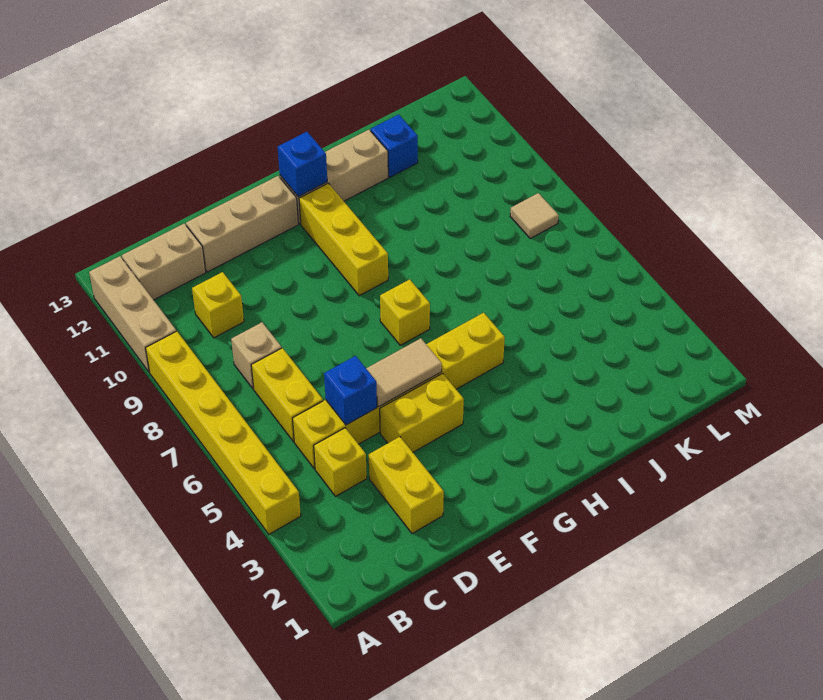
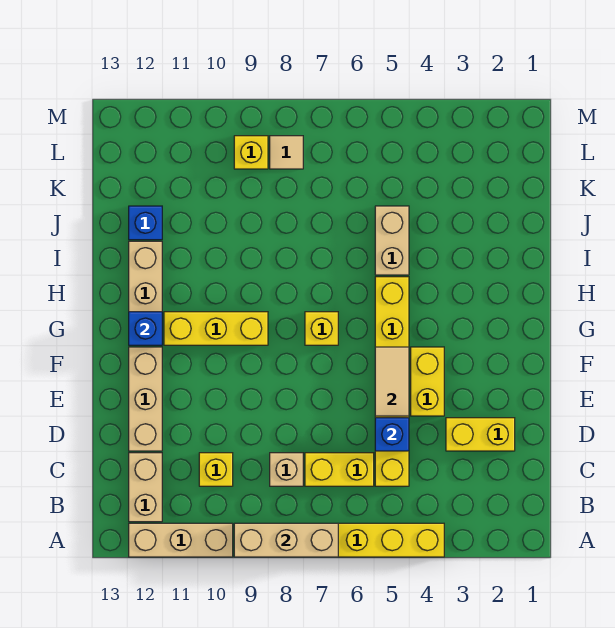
none -> tan 1x3 brick [234,523,338,557]
yellow 1x1 brick [314,428,367,496] -> yellow 1x1 brick moved to [234,136,268,169]
none -> tan 1x2 brick [375,206,409,275]

